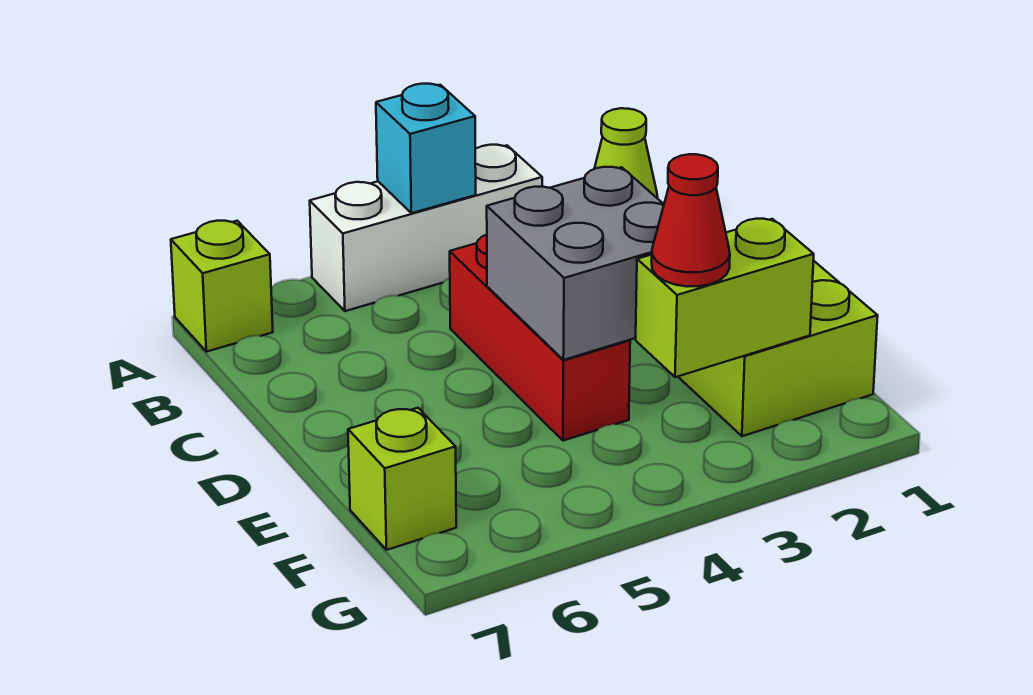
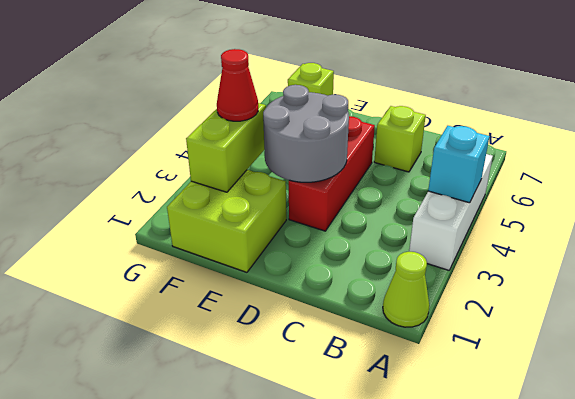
lime 1x1 brick [171,221,273,352] -> lime 1x1 brick moved to [374,106,426,172]
red 1x3 brick [450,235,630,441] -> red 1x3 brick turned to [289,116,375,231]
grey 2x2 brick [487,167,664,360] -> grey 2x2 round brick [263,85,349,182]

